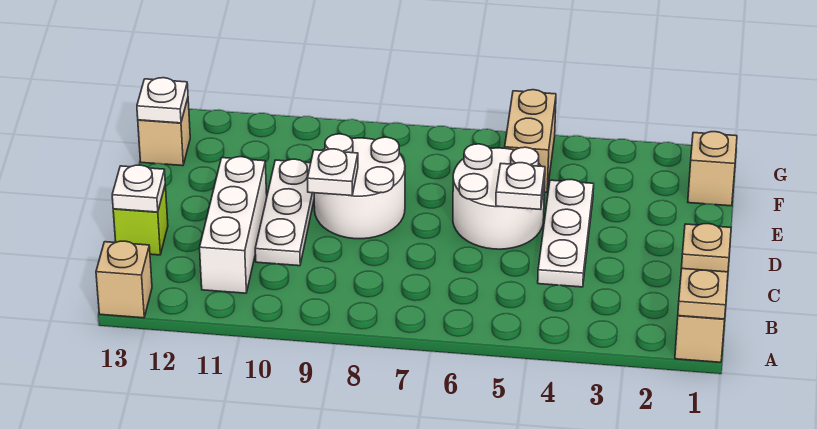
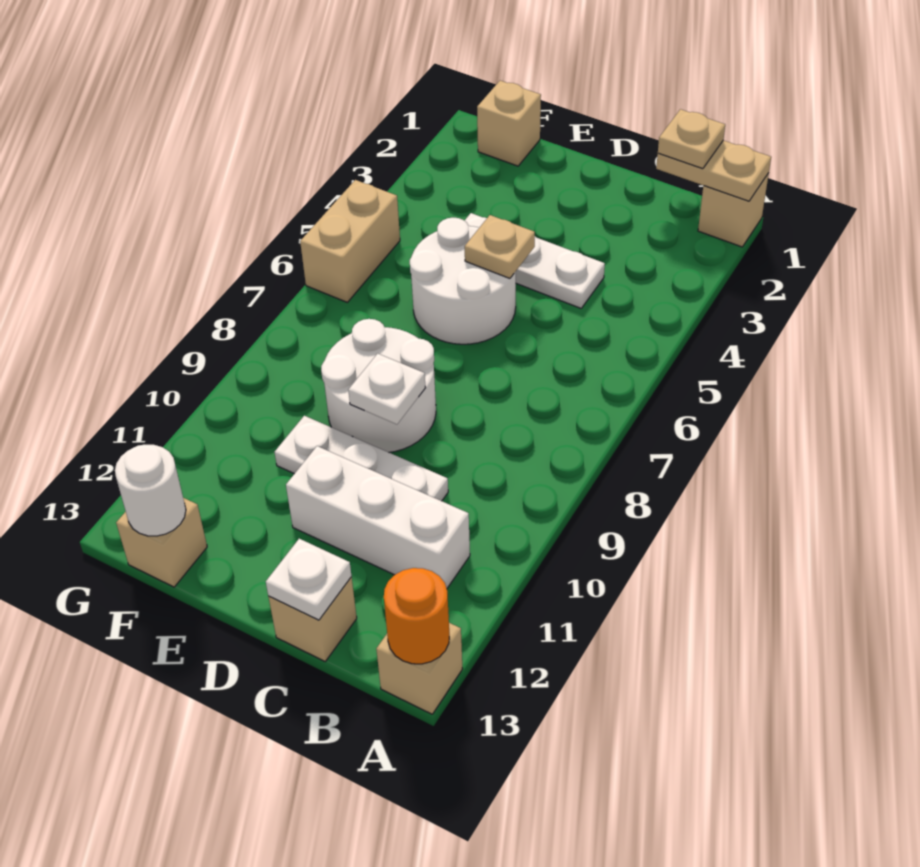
none -> orange 1x1 round brick [384,568,449,664]
lime 1x1 brick [113,186,168,255] -> tan 1x1 brick [268,577,357,661]
white 1x1 plate [496,163,545,210] -> tan 1x1 plate [465,215,535,278]
tan 1x2 brick [505,90,556,192] -> tan 1x2 brick turned to [300,180,400,302]
white 1x1 plate [137,78,188,123] -> white 1x1 round brick [115,445,186,536]

